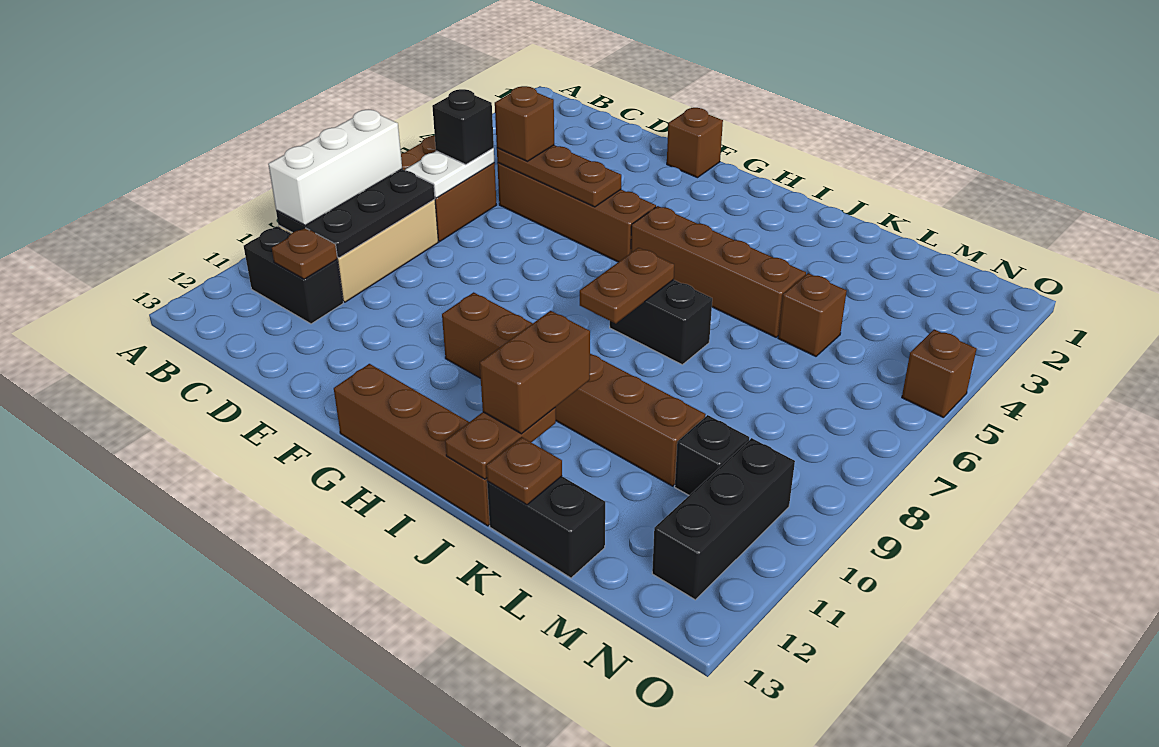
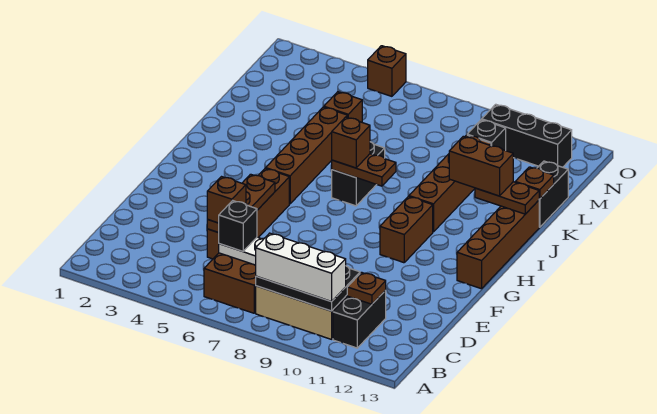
brown 1x1 brick [667,108,723,178] -> brown 1x1 brick moved to [332,117,370,168]

